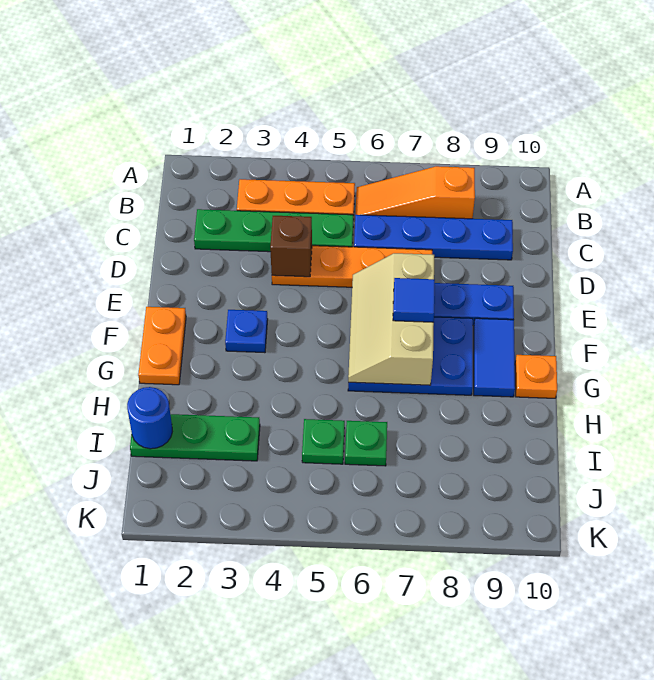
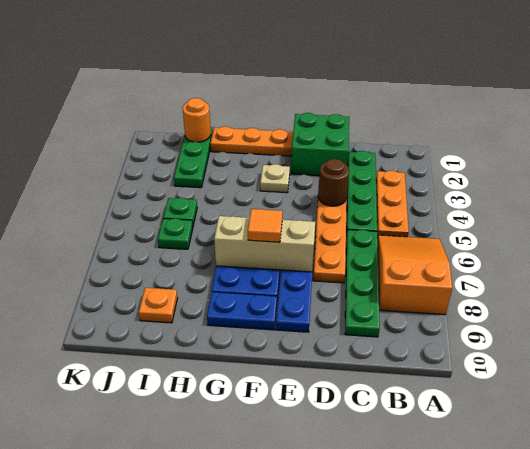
orange 1x3 slope [356,166,475,219] -> orange 2x3 slope [378,235,452,315]
blue 1x4 plate [354,215,513,260] -> green 1x4 plate [345,230,380,337]
none -> green 2x2 brick [291,113,349,176]
brown 1x1 brick [270,216,312,277] -> brown 1x1 round brick [318,159,349,206]
orange 1x2 plate [138,307,186,385] -> orange 1x3 plate [210,126,293,156]
blue 1x1 plate [225,310,268,353] -> tan 1x1 plate [260,164,290,193]
blue 1x1 tile [393,278,435,322] -> orange 1x1 tile [248,209,283,242]
blue 1x2 tile [474,318,515,397] -> blue 1x2 plate [207,292,277,330]
orange 1x1 plate [515,355,557,398] -> orange 1x1 plate moved to [139,288,177,323]
blue 1x1 round brick [127,387,172,449] -> orange 1x1 round brick [183,98,211,142]

